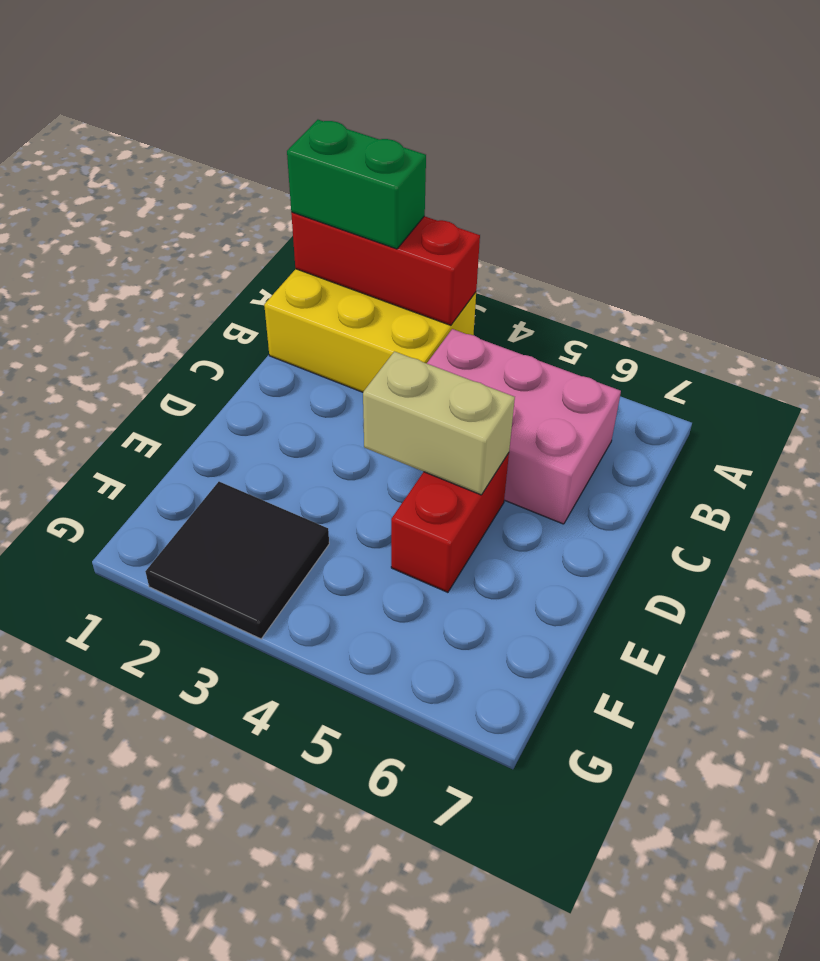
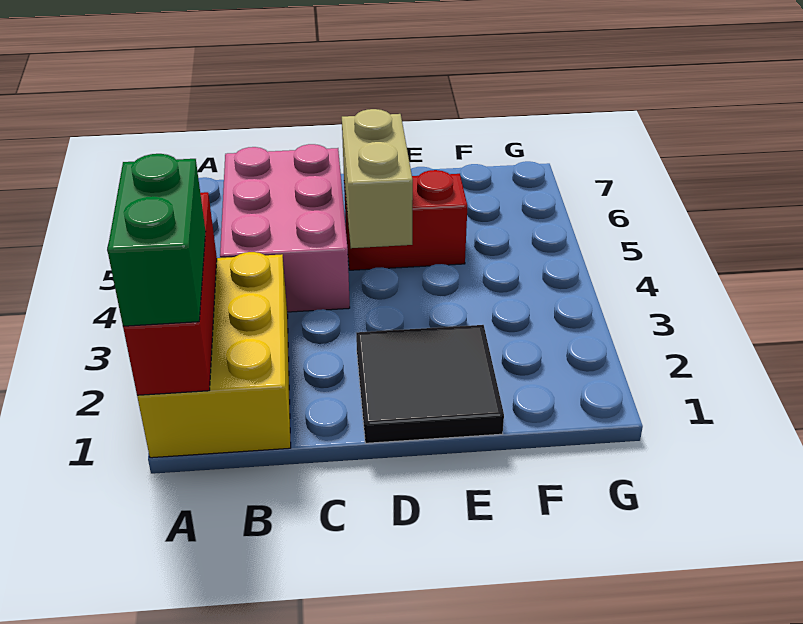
black 2x2 tile [145,482,329,639] -> black 2x2 tile moved to [356,325,504,443]

